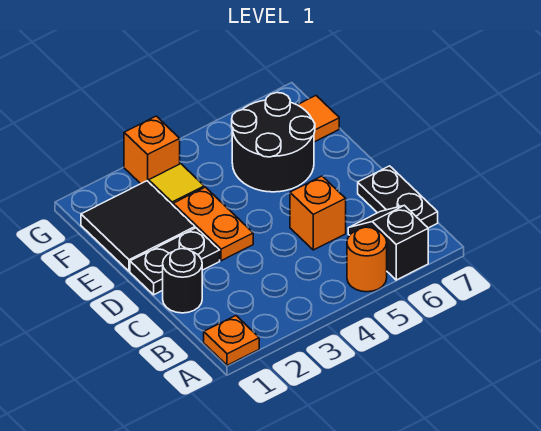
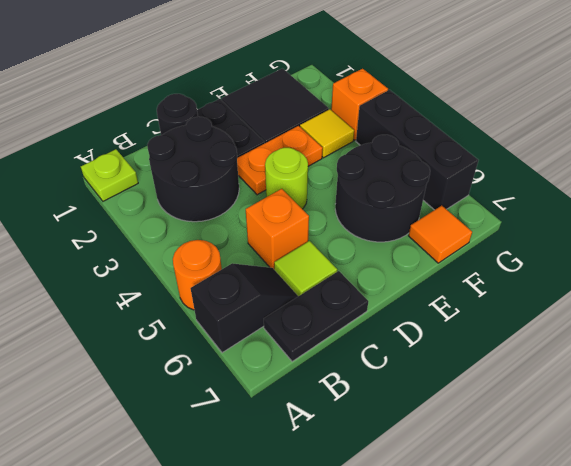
orange 1x1 plate [204,316,259,365] -> lime 1x1 plate [81,149,138,201]
none -> black 2x2 round brick [147,117,239,222]
none -> lime 1x1 tile [274,241,337,296]
none -> lime 1x1 round brick [265,148,308,209]
none -> black 1x3 brick [356,90,478,210]

